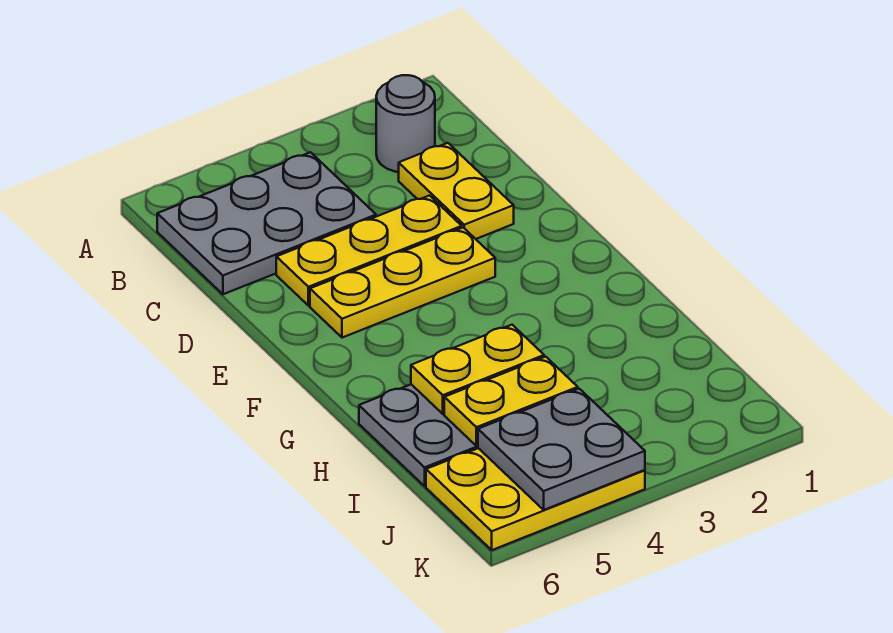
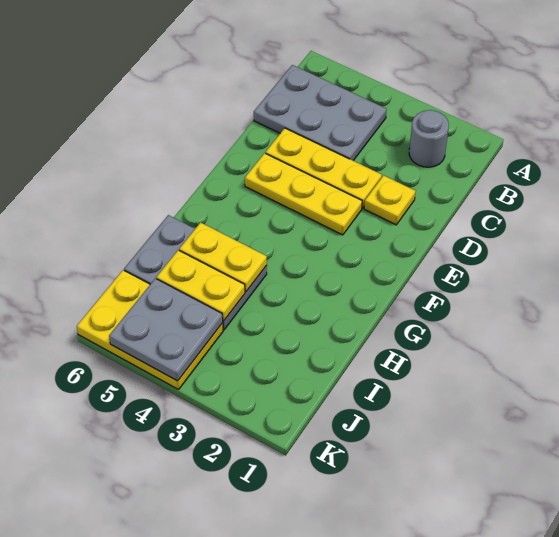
yellow 1x2 plate [399,143,514,239] -> yellow 1x1 plate [364,175,416,225]

